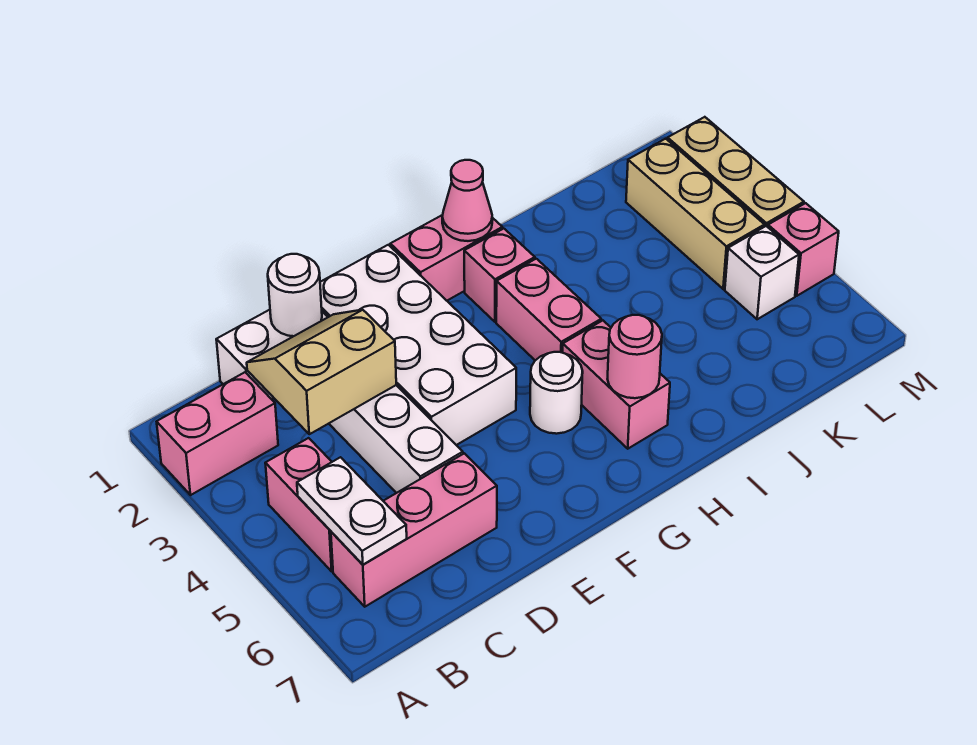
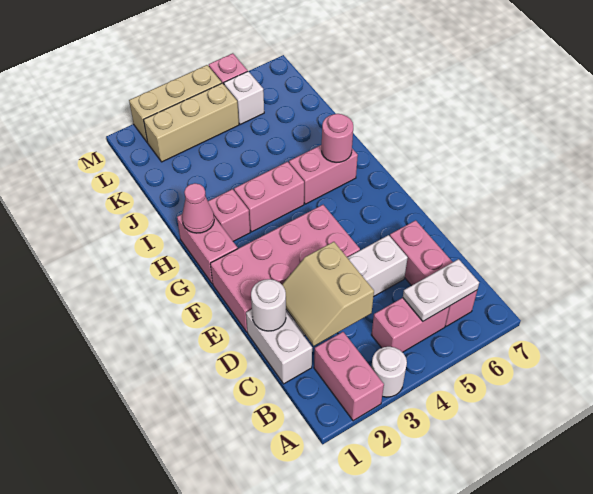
white 2x4 brick [320,245,516,445] -> pink 2x4 brick [210,205,360,332]
white 1x1 round brick [530,352,583,434] -> white 1x1 round brick moved to [371,347,407,397]

